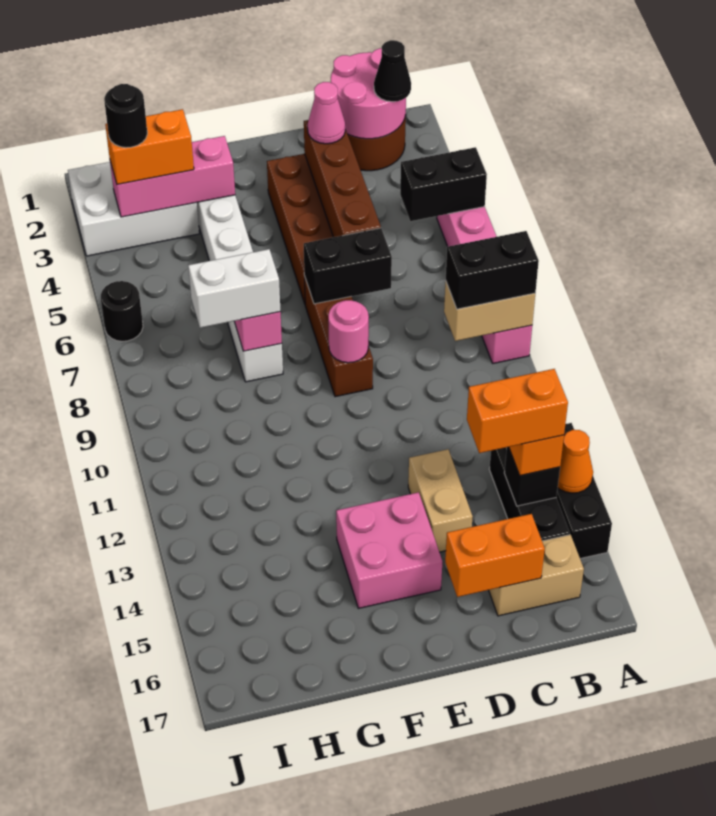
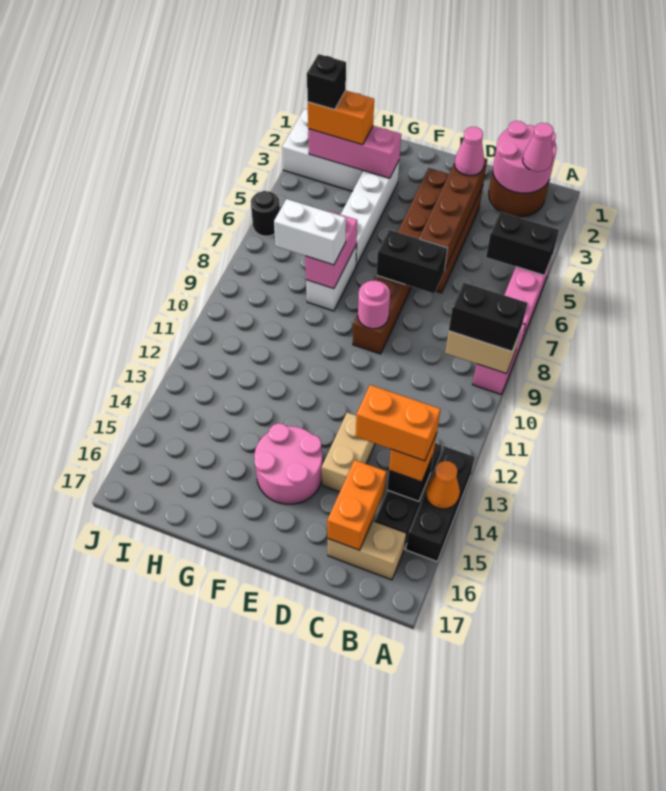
black 1x1 cone [374,40,411,102] -> pink 1x1 cone [523,123,553,172]
orange 1x2 brick [445,514,545,597] -> orange 1x2 brick turned to [327,460,387,550]
pink 2x2 brick [336,492,442,608] -> pink 2x2 round brick [254,423,322,504]
black 1x1 round brick [104,84,147,148] -> black 1x1 brick [307,54,346,110]

